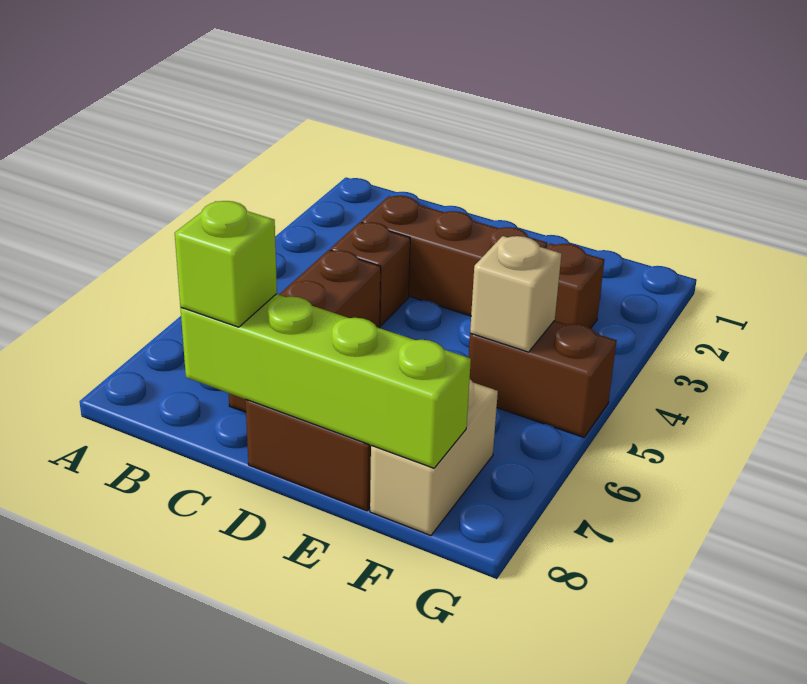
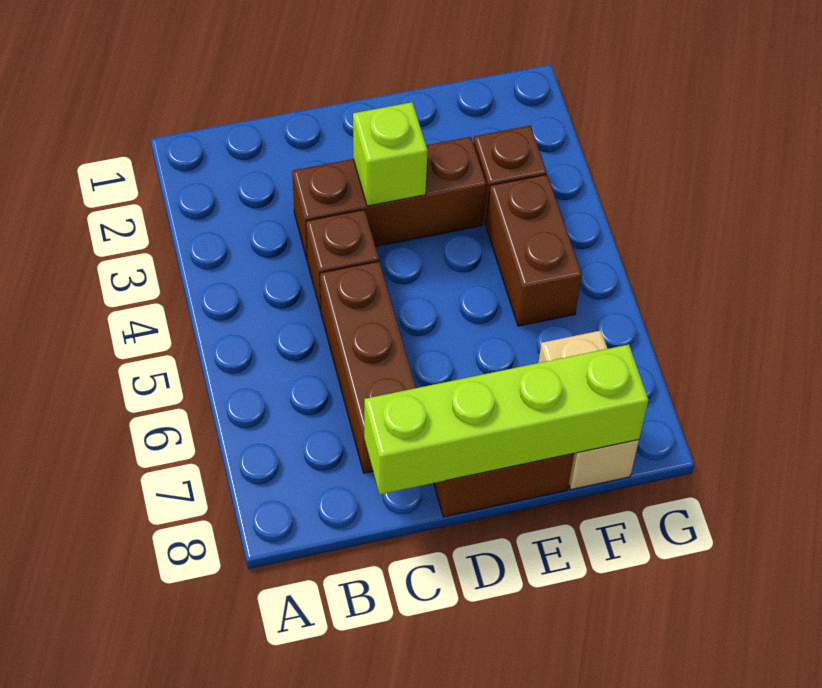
lime 1x1 brick [175,201,277,327] -> lime 1x1 brick moved to [353,102,428,206]
brown 1x2 brick [469,321,617,437] -> brown 1x2 brick turned to [486,174,582,326]
tan 1x1 brick [470,236,561,352] -> none

